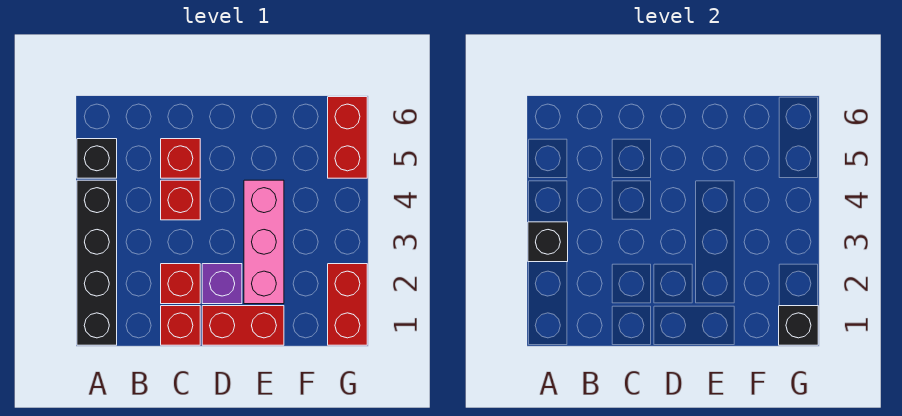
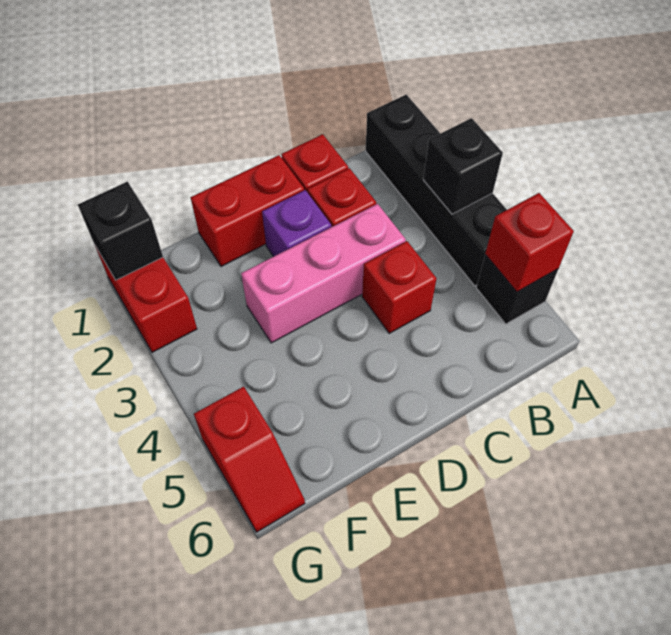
red 1x1 brick [161,139,200,178] -> red 1x1 brick moved to [485,193,574,292]
pink 1x3 brick [244,180,284,304] -> pink 1x3 brick turned to [241,204,406,343]
red 1x2 brick [328,97,367,178] -> red 1x2 slope [194,387,305,532]

